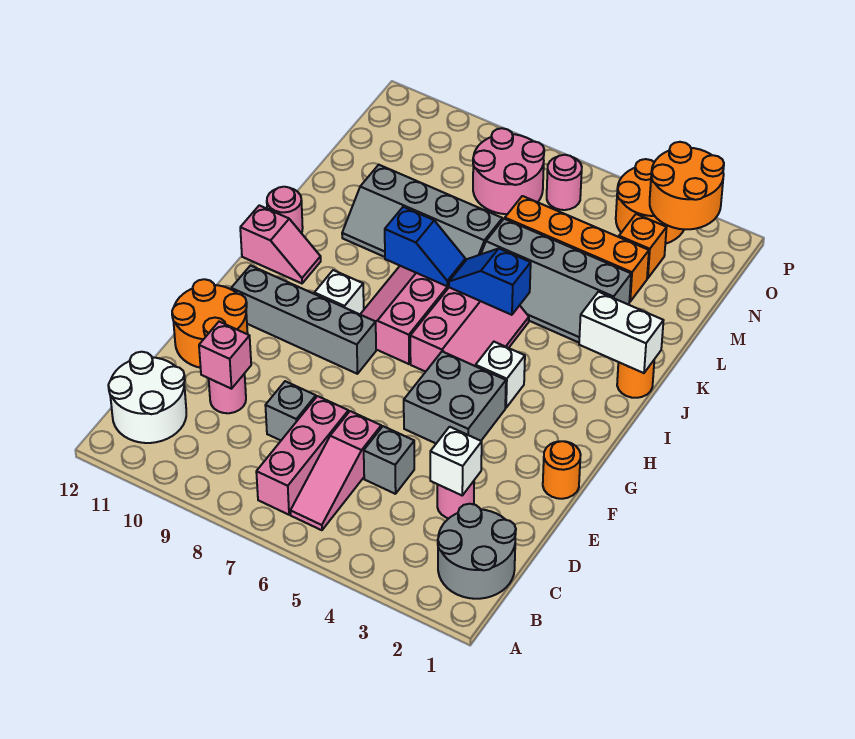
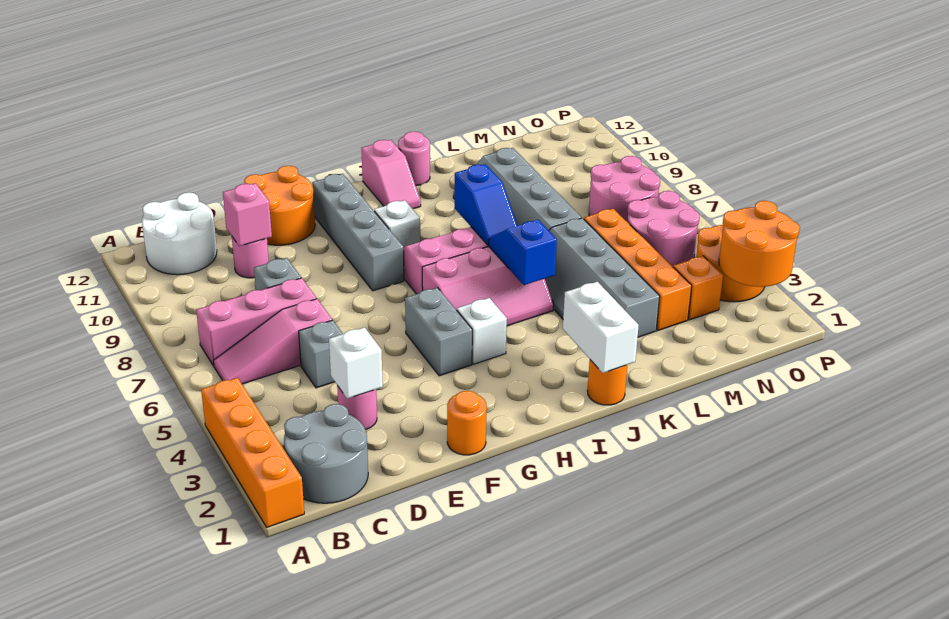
none -> orange 1x4 brick [201,378,304,527]
grey 2x2 brick [404,352,506,443] -> grey 1x2 brick [405,288,472,376]
pink 1x1 round brick [547,155,582,210] -> pink 2x2 round brick [627,191,700,267]

